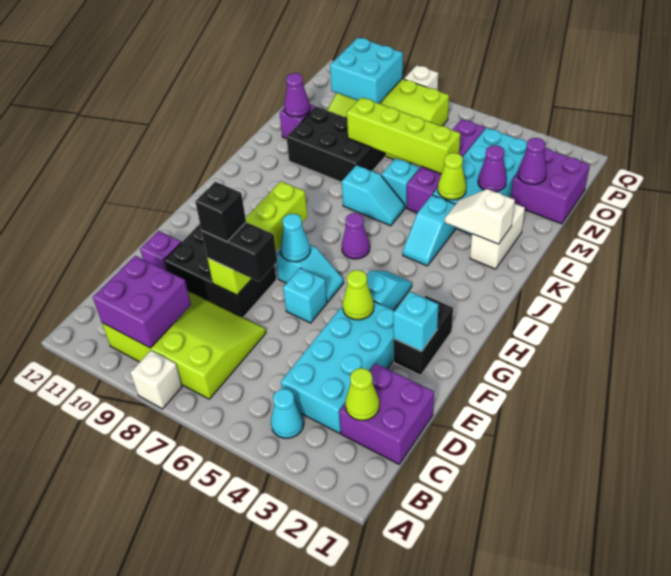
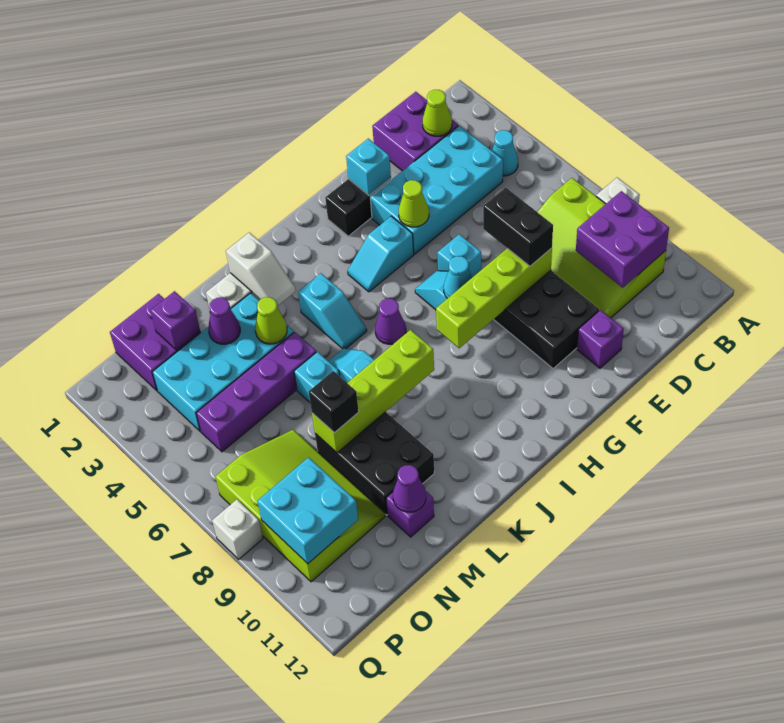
black 1x1 brick [195,182,246,242] -> black 1x1 brick moved to [309,371,359,433]
cyan 1x2 slope [403,195,456,266] -> cyan 1x2 slope turned to [298,273,367,349]
lime 1x4 brick [347,97,460,174] -> lime 1x4 brick turned to [312,330,434,453]
purple 1x1 cone [518,138,547,185] -> purple 1x1 brick [150,291,200,350]

